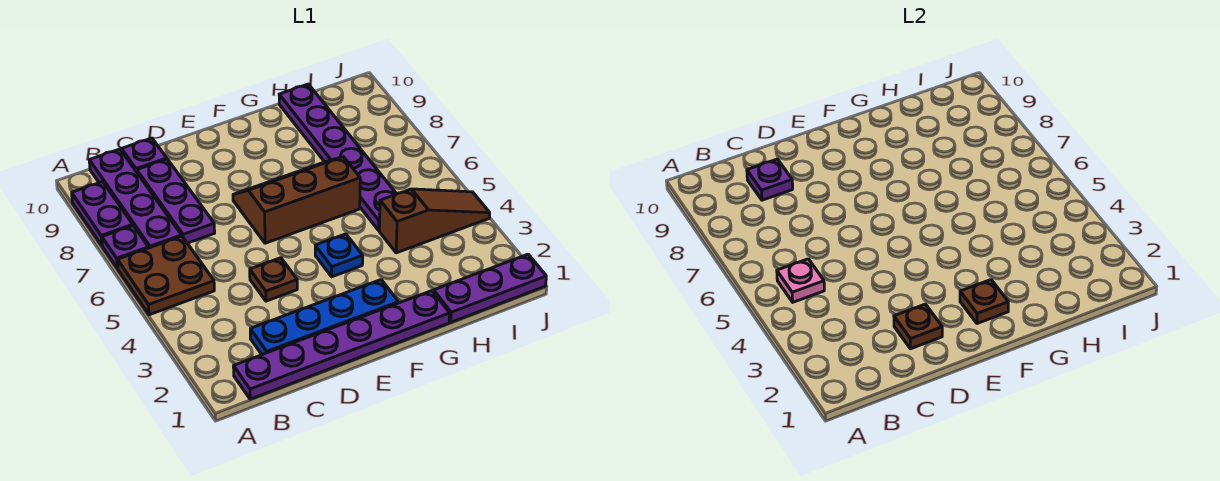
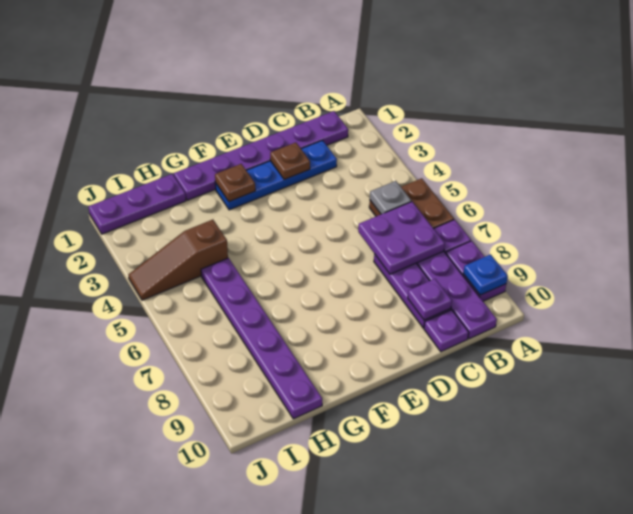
pink 1x1 plate [777,259,824,302] -> grey 1x1 plate [370,181,411,214]
none -> purple 2x2 plate [358,202,445,274]
brown 1x1 plate [250,258,297,301] -> none
brown 2x3 slope [233,157,360,243] -> none
blue 1x1 plate [315,234,363,277] -> blue 1x1 plate moved to [463,255,508,295]

